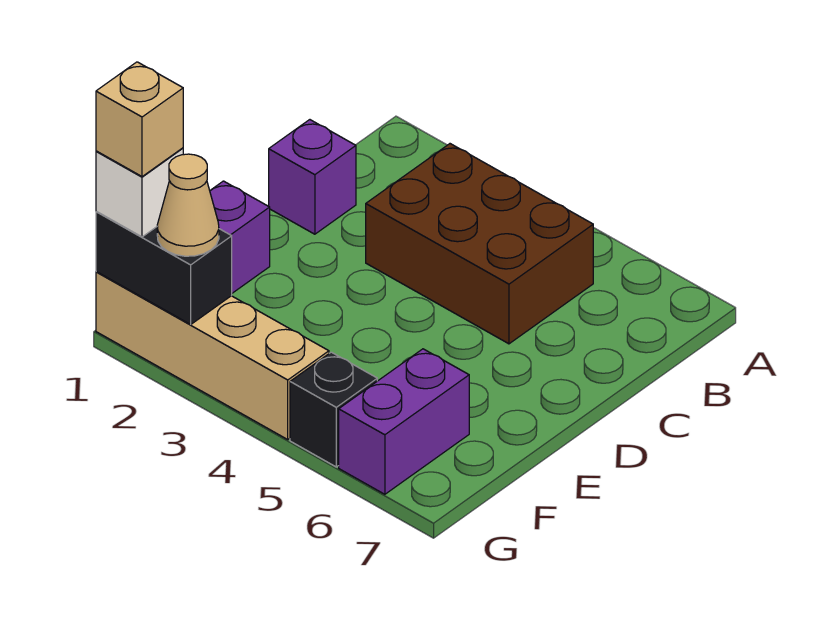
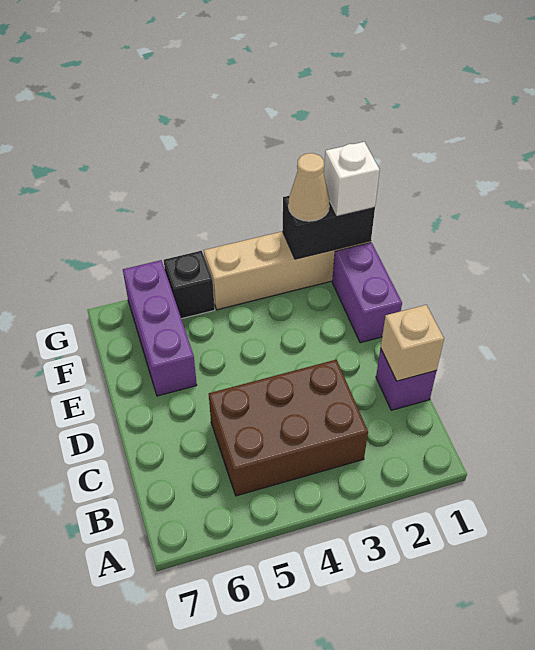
purple 1x2 brick [339,349,469,494] -> purple 1x3 brick [123,260,197,396]
tan 1x1 brick [96,62,183,177] -> tan 1x1 brick moved to [381,305,444,381]

